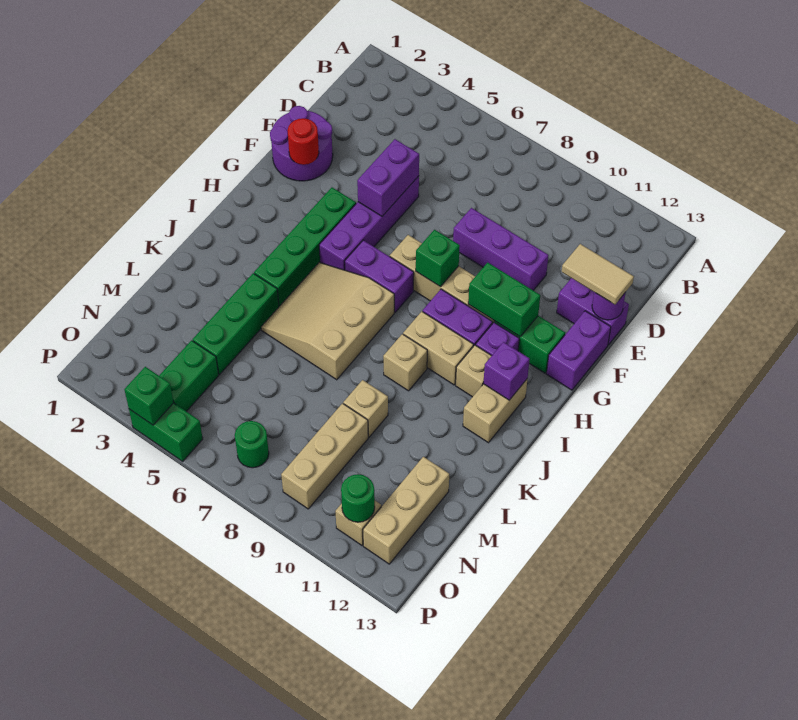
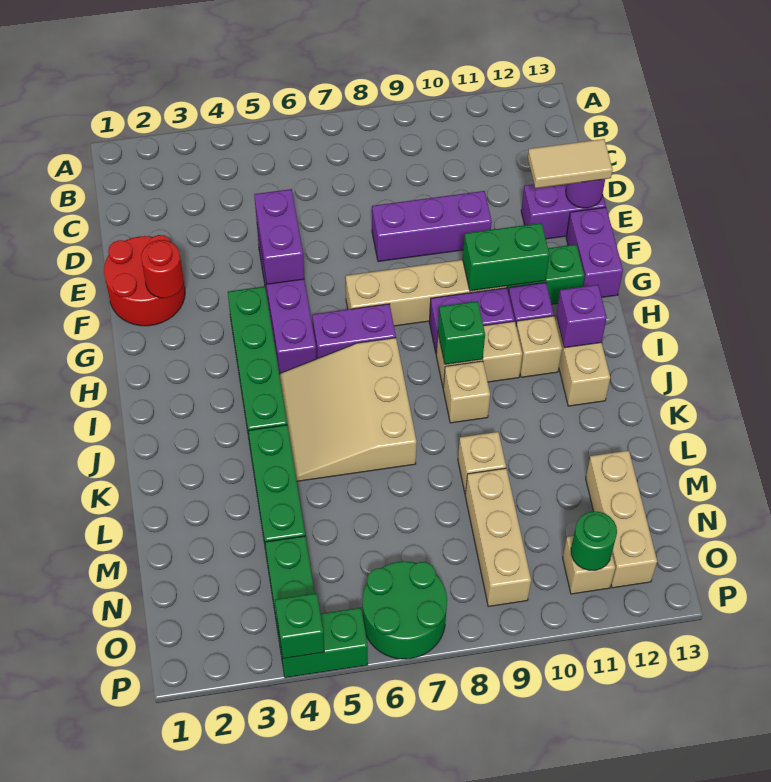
purple 2x2 round brick [270,106,333,181] -> red 2x2 round brick [104,235,185,326]
green 1x1 brick [416,230,460,287] -> green 1x1 brick moved to [438,301,485,364]
green 1x1 round brick [235,421,269,468] -> green 2x2 round brick [363,561,447,659]

